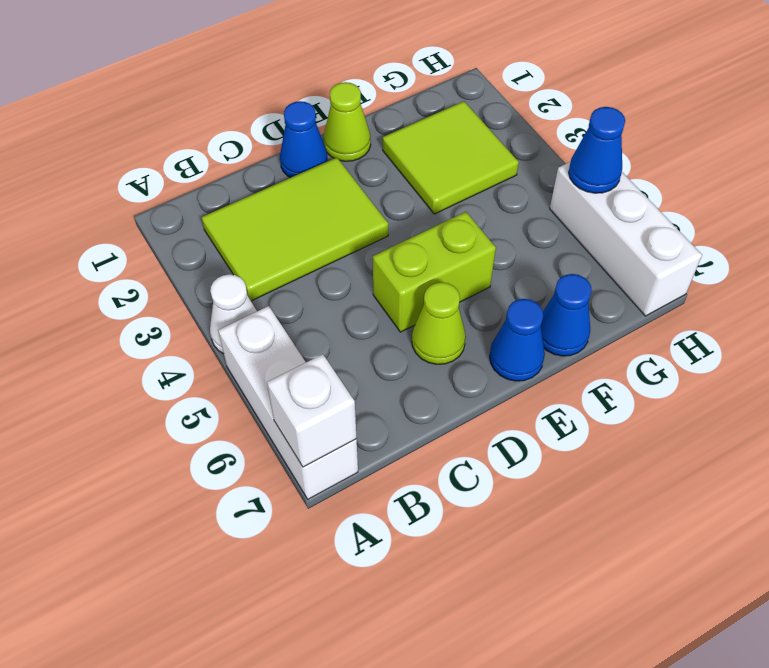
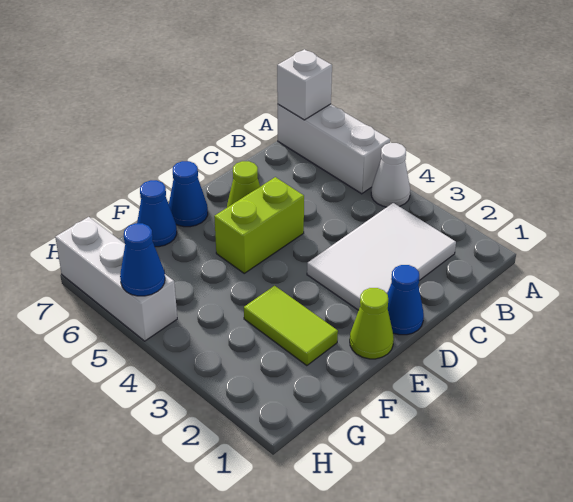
lime 2x3 tile [202,157,388,301] -> white 2x3 tile [307,203,456,310]
lime 2x2 tile [383,101,519,214] -> lime 1x2 tile [244,286,338,366]

